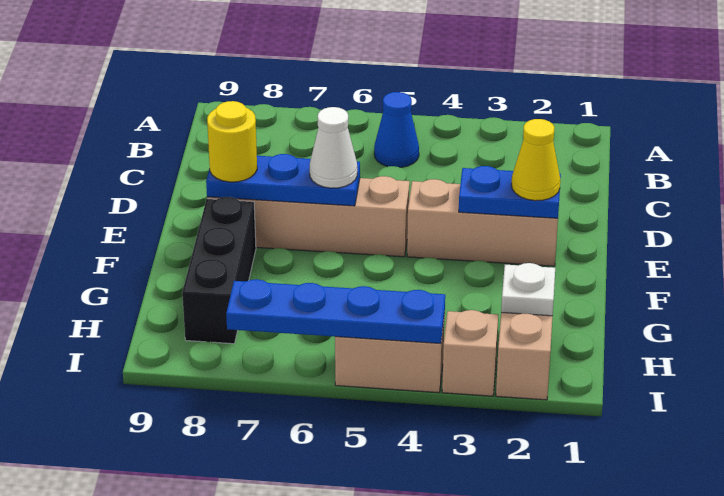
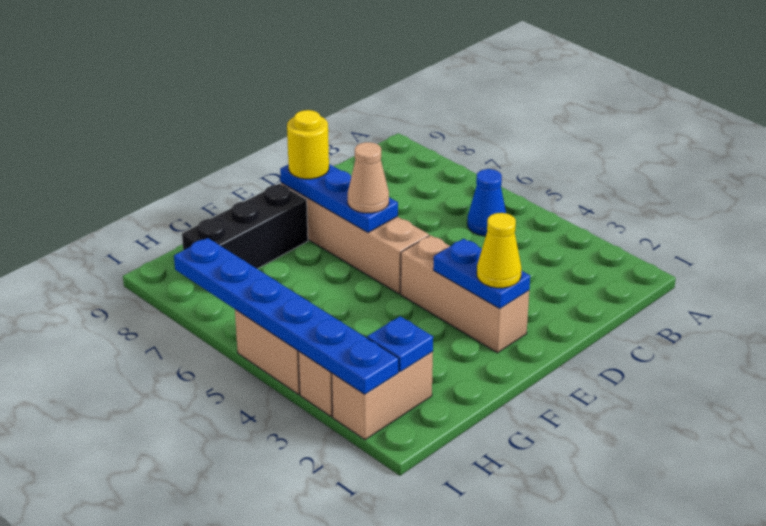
white 1x1 cone [310,107,357,188] -> tan 1x1 cone [348,142,389,213]
white 1x1 plate [501,263,555,316] -> blue 1x1 plate [367,316,433,372]
blue 1x4 plate [226,279,445,343] -> blue 1x6 plate [174,238,399,394]

